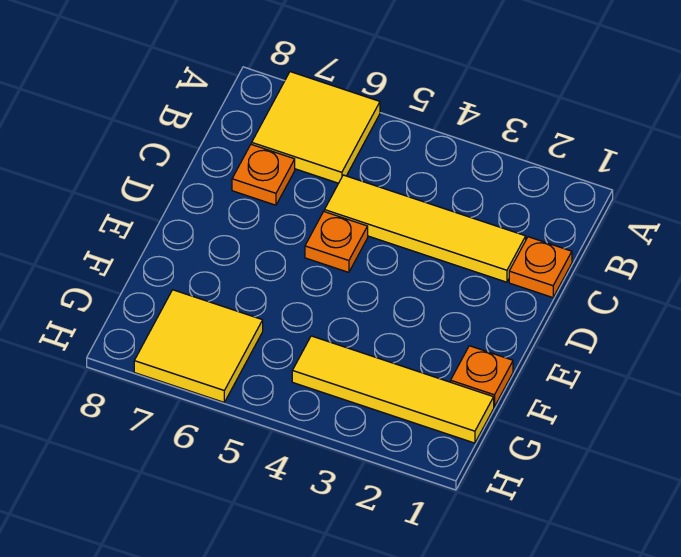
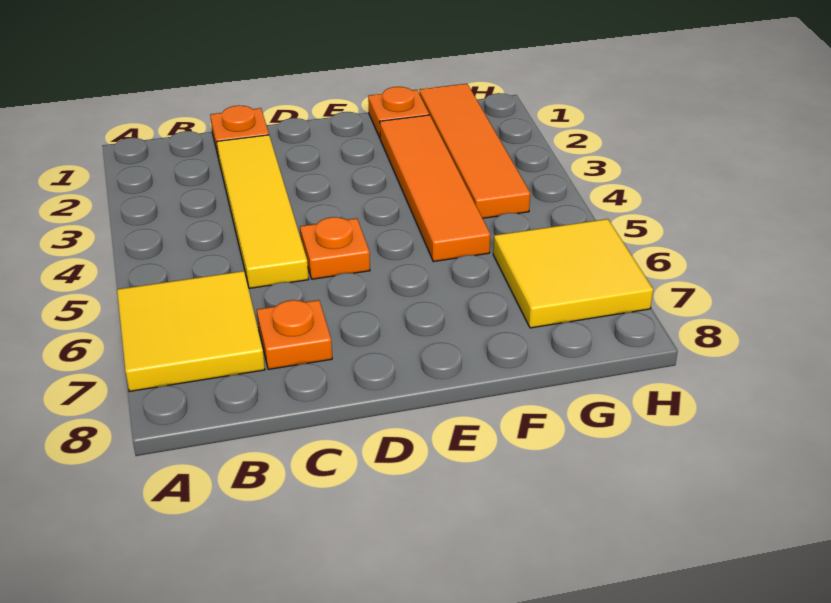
none -> orange 1x4 tile [380,115,490,262]
yellow 1x4 tile [292,336,494,443] -> orange 1x4 tile [419,84,530,218]

